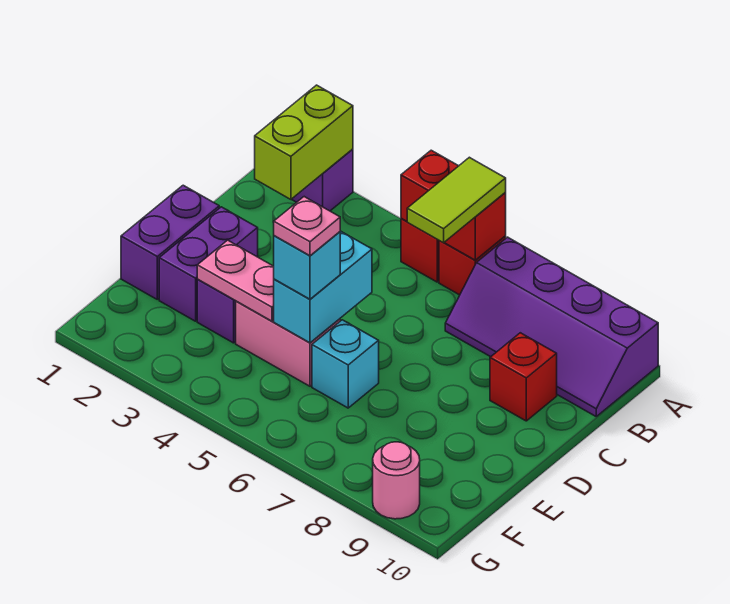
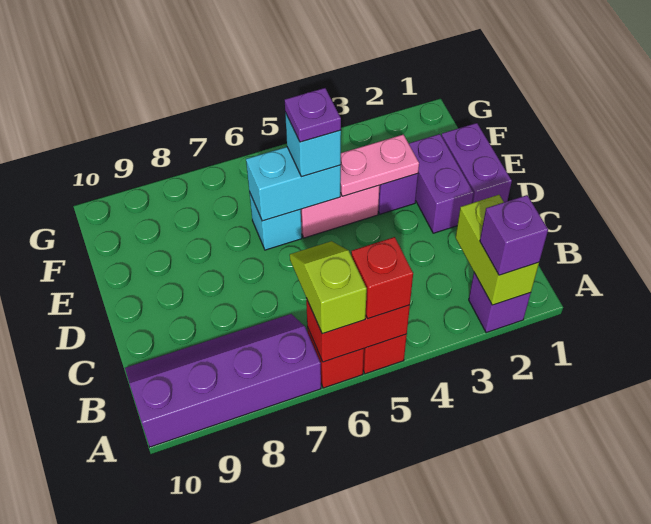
none -> purple 1x1 brick [480,195,548,275]
lime 1x2 tile [407,157,506,243] -> lime 1x2 slope [290,241,367,334]
red 1x1 brick [490,333,557,421] -> red 1x1 brick moved to [351,237,413,319]
cyan 1x2 brick [274,231,372,343] -> cyan 1x2 brick turned to [246,147,341,221]
pink 1x1 plate [274,197,340,256] -> purple 1x1 plate [285,88,341,142]
pink 1x1 round brick [373,442,420,519] -> none

